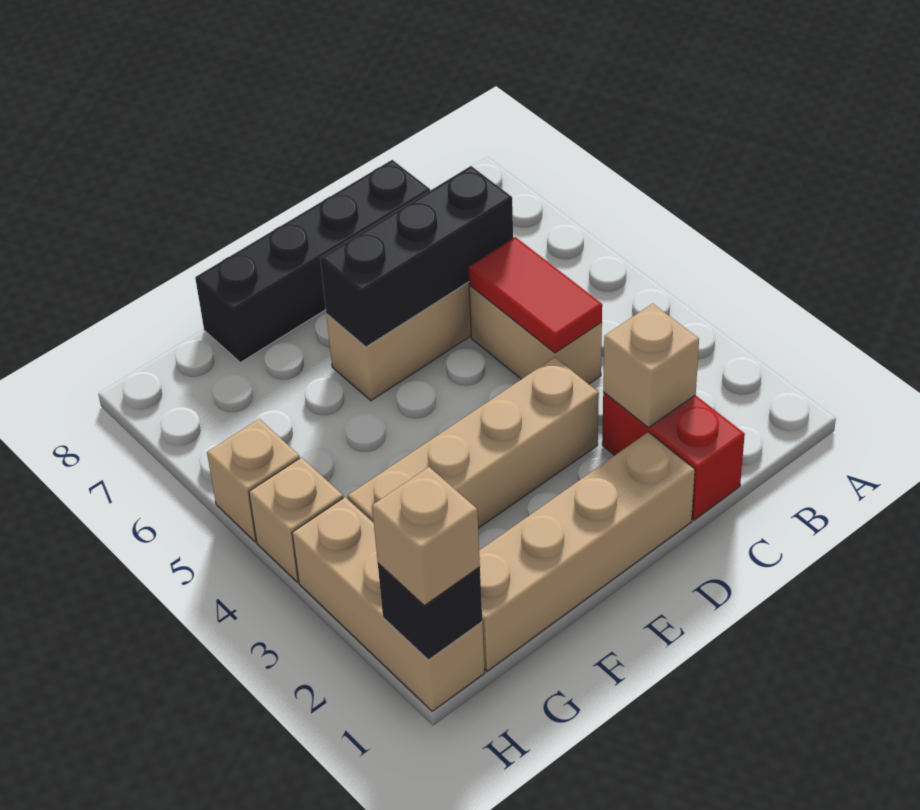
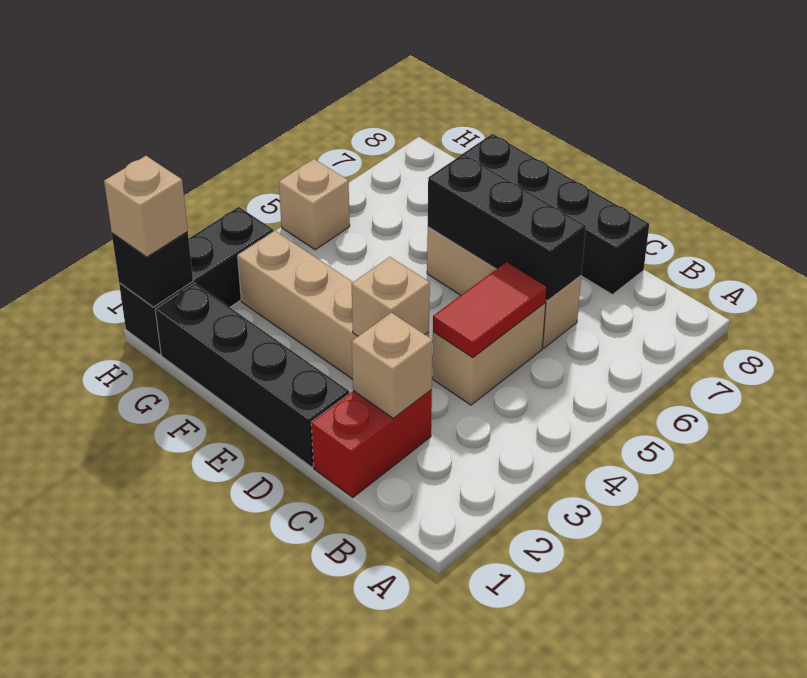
tan 1x4 brick [479,432,695,671] -> black 1x4 brick [155,283,349,467]
tan 1x3 brick [292,497,485,711] -> black 1x3 brick [119,207,273,354]
tan 1x1 brick [249,457,343,582] -> tan 1x1 brick moved to [352,257,430,336]

